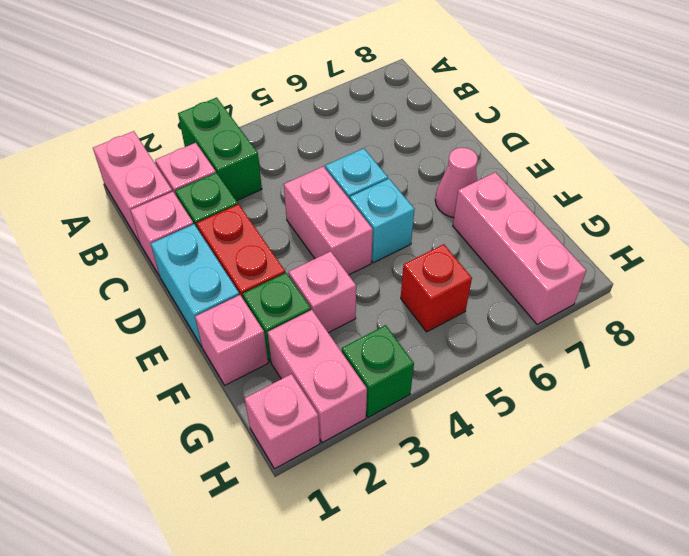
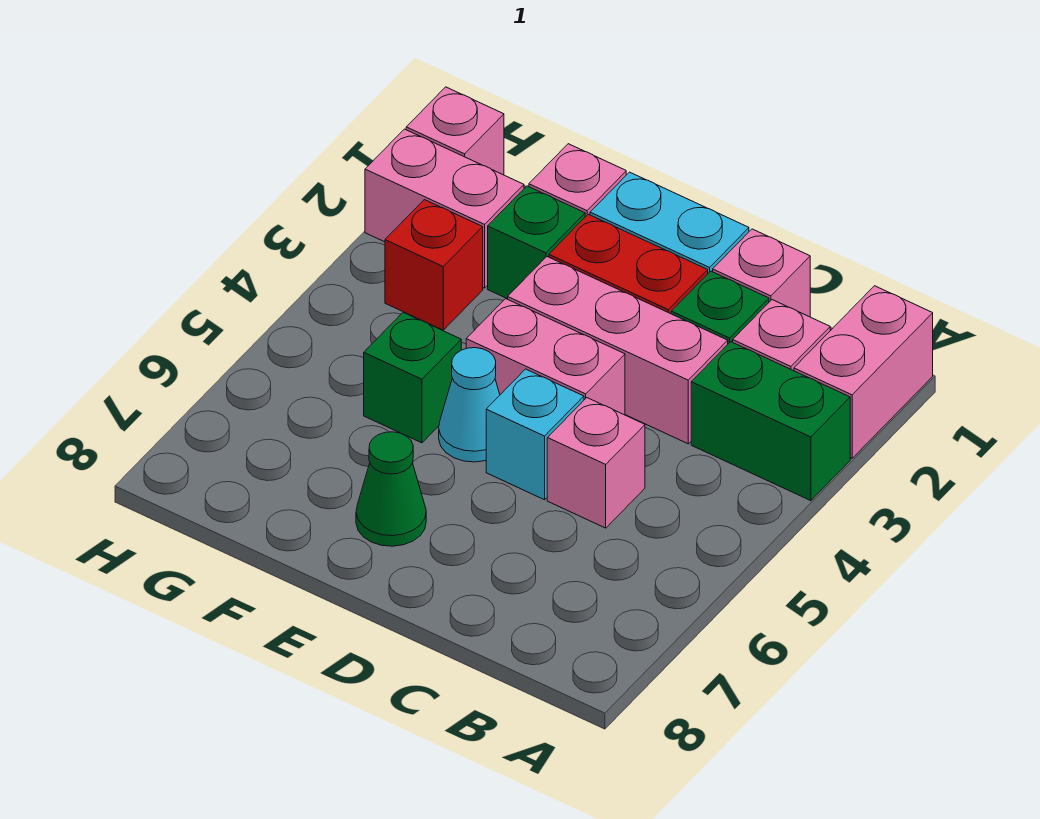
pink 1x2 brick [93,131,173,243] -> pink 1x2 brick turned to [794,286,933,458]
cyan 1x1 brick [350,179,414,263] -> cyan 1x1 cone [439,348,500,462]
pink 1x1 cone [435,148,478,217] -> green 1x1 cone [356,432,426,546]
pink 1x1 brick [289,251,356,333] -> pink 1x1 brick moved to [547,398,645,528]
pink 1x3 brick [453,172,586,324] -> pink 1x3 brick moved to [508,257,728,444]
red 1x1 brick [401,244,472,332] -> red 1x1 brick moved to [385,200,483,330]
green 1x1 brick [342,325,414,417] -> green 1x1 brick moved to [364,312,461,443]

